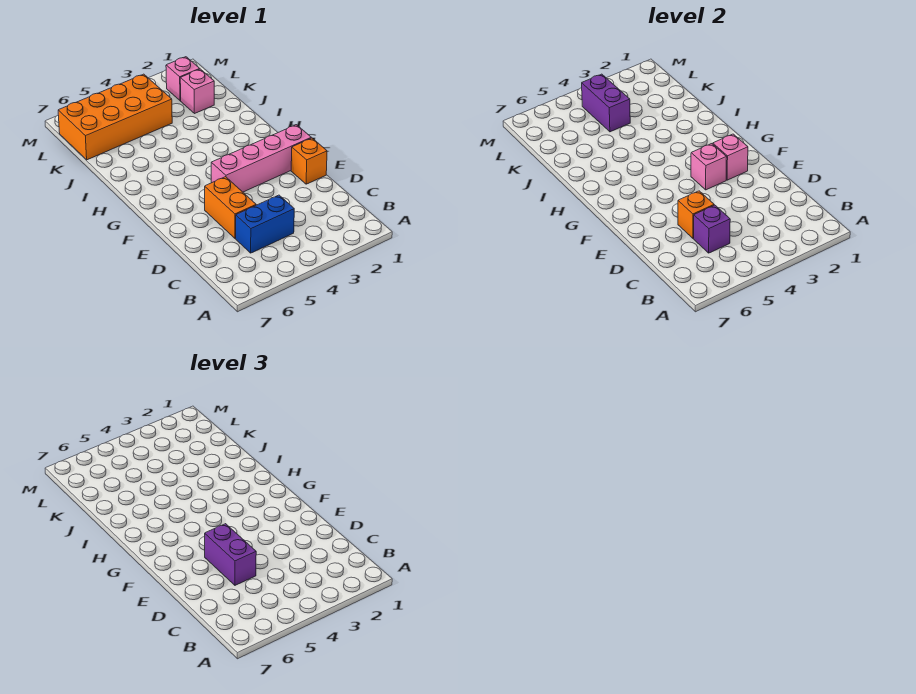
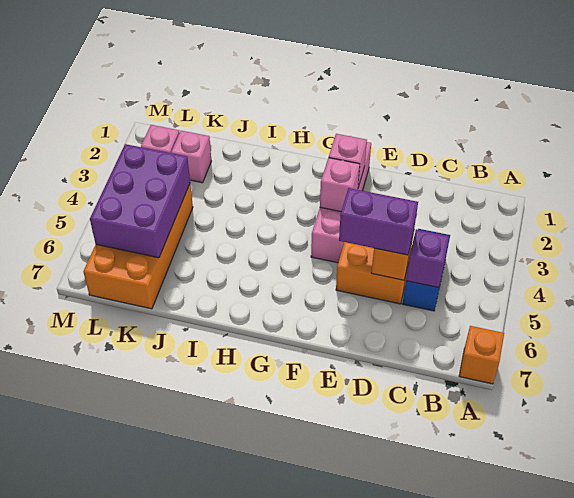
orange 1x1 brick [291,138,327,184] -> orange 1x1 brick moved to [459,326,504,384]
purple 1x2 brick [582,74,630,132] -> purple 2x3 brick [90,144,190,258]

